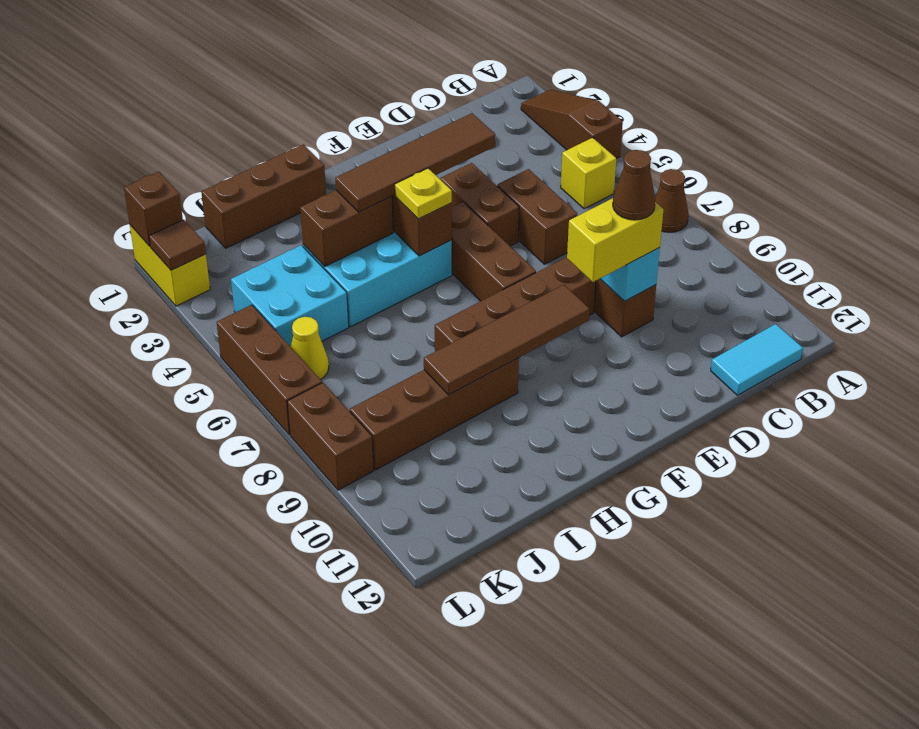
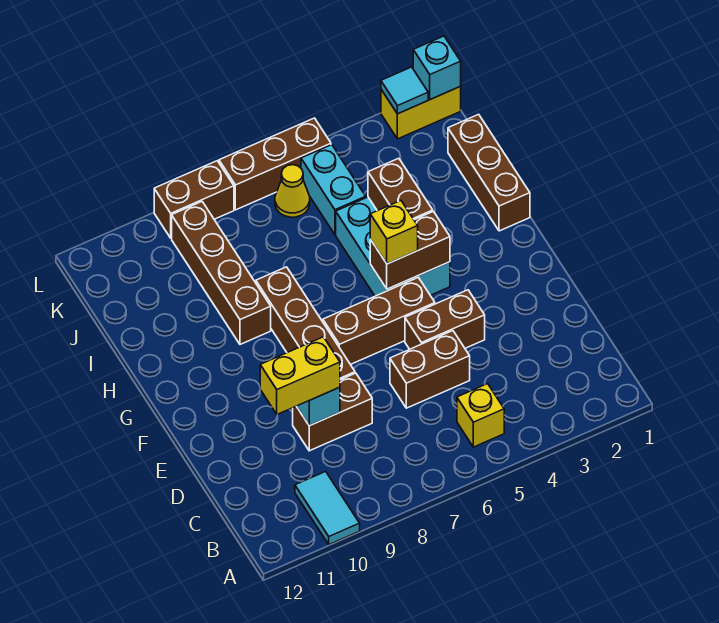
brown 1x3 slope [521,90,623,159] -> none
brown 1x1 cone [655,169,689,232] -> none
cyan 1x2 tile [711,324,803,395] -> cyan 1x2 tile moved to [295,471,360,545]
yellow 1x2 brick [567,198,663,282] -> yellow 1x2 brick turned to [260,337,340,415]
brown 1x1 cone [613,150,655,220] -> none
brown 1x4 tile [335,113,495,212] -> none
brown 1x4 tile [424,285,589,395] -> none
yellow 1x1 plate [395,168,452,219] -> yellow 1x1 brick [370,201,418,264]
cyan 2x2 brick [231,245,349,347] -> cyan 1x2 brick [301,145,366,235]
brown 1x1 brick [124,172,183,246] -> cyan 1x1 brick [413,36,461,99]
brown 1x1 tile [149,220,206,270] -> cyan 1x1 tile [381,67,428,114]

